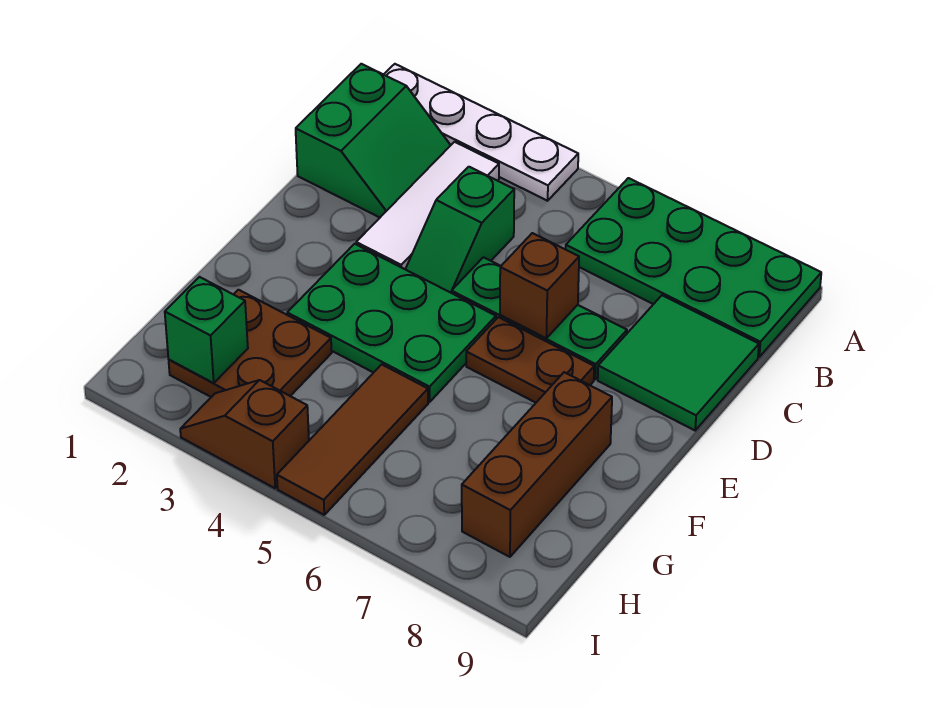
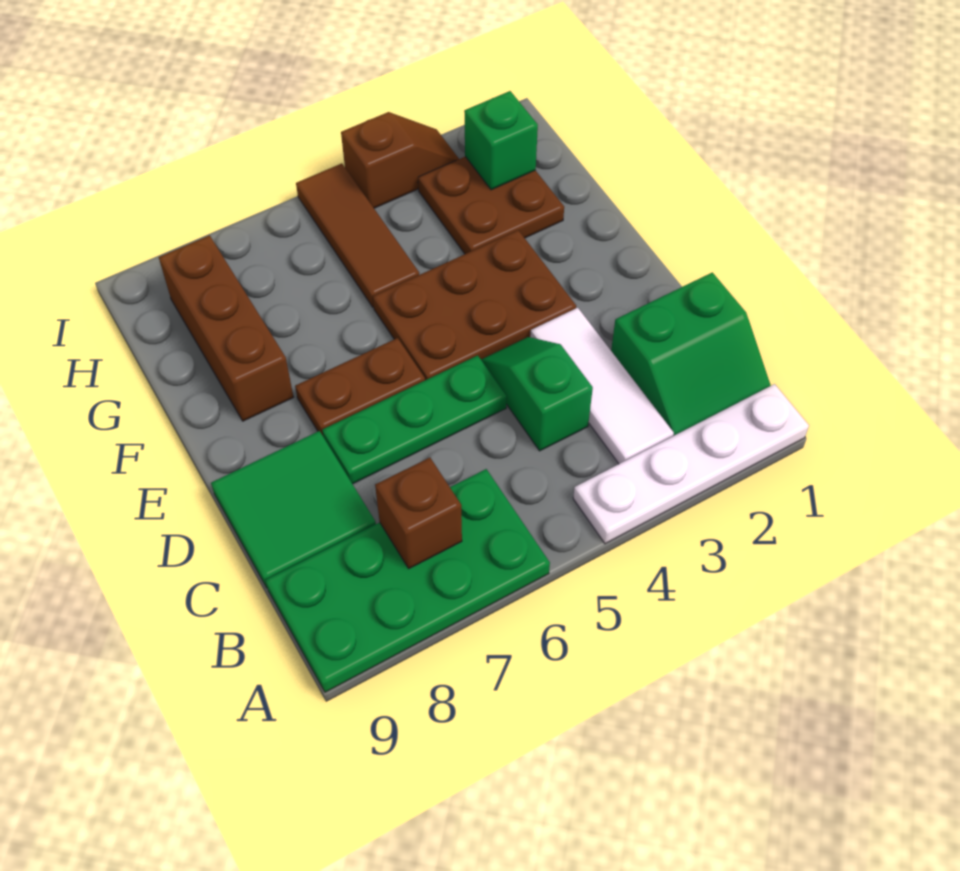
green 2x2 slope [296,64,451,218] -> green 2x2 slope turned to [611,272,771,436]
brown 1x1 brick [500,233,579,338] -> brown 1x1 brick moved to [375,458,462,568]
green 2x3 plate [287,244,496,402] -> brown 2x3 plate [373,230,576,380]

